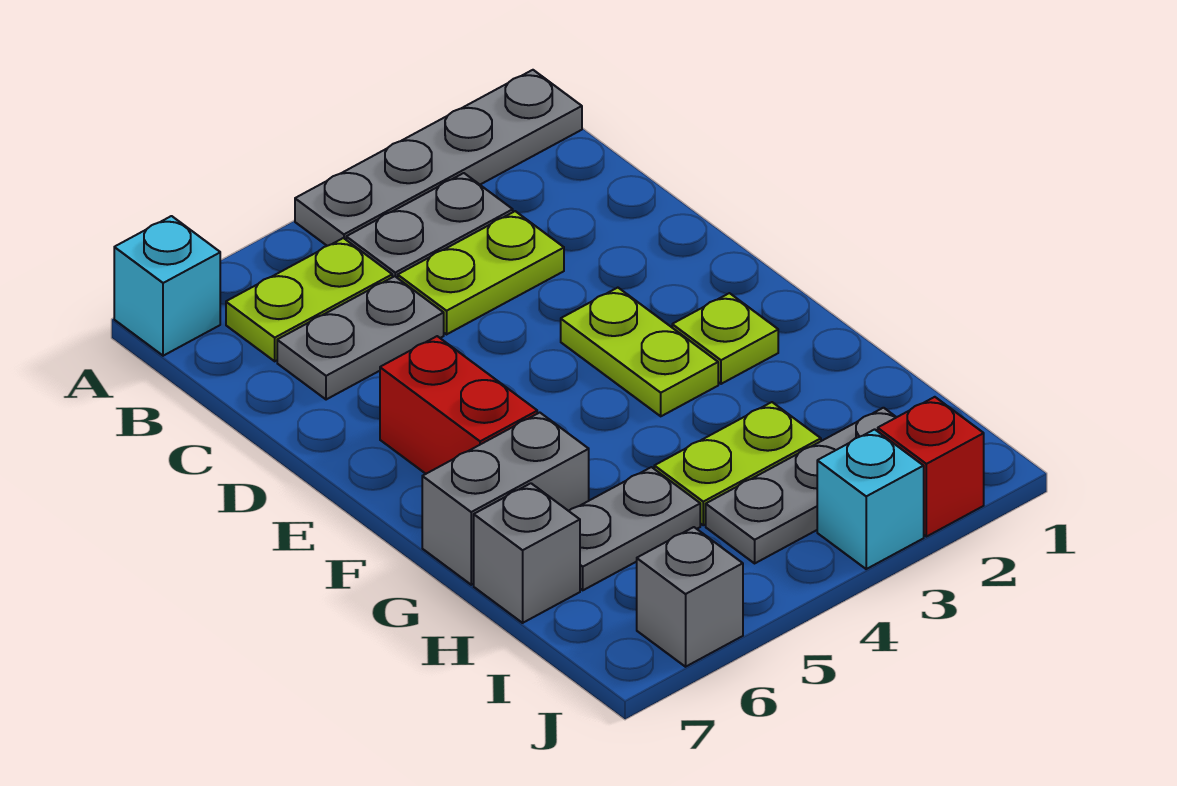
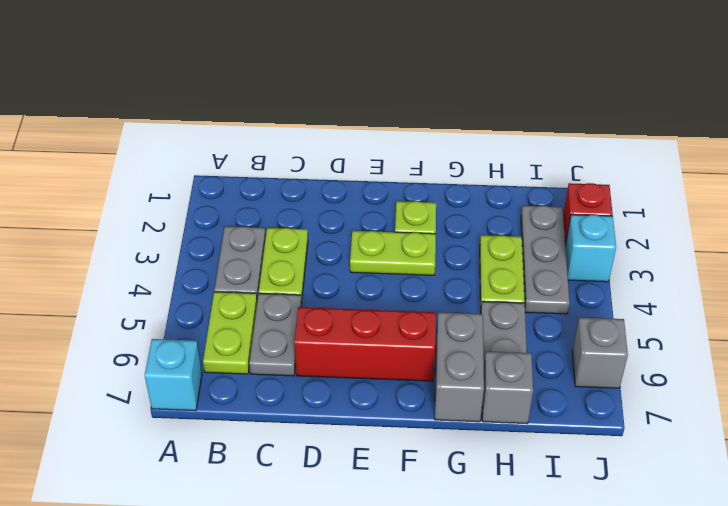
grey 1x4 plate [295,70,582,246] -> none
red 1x2 brick [380,336,537,474] -> red 1x3 brick [294,307,436,381]

